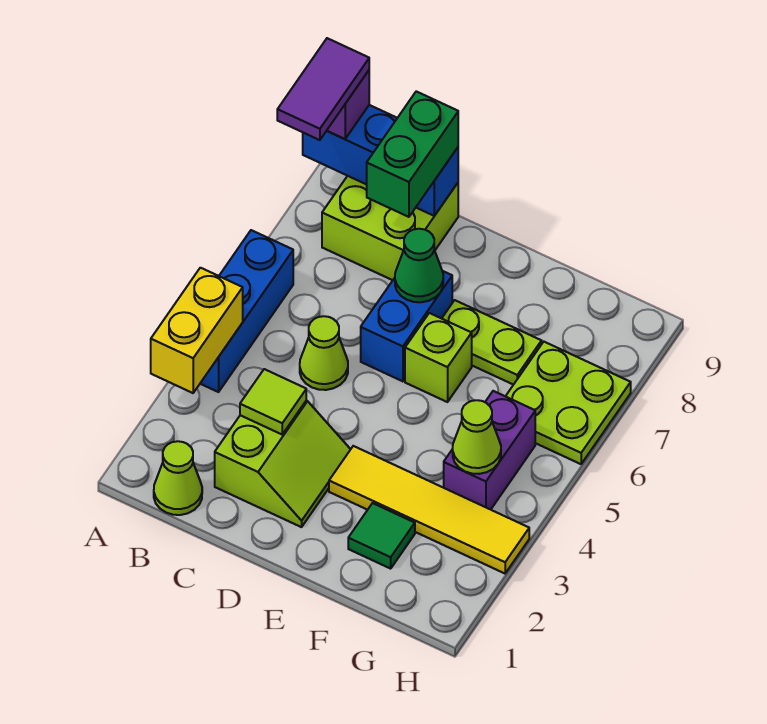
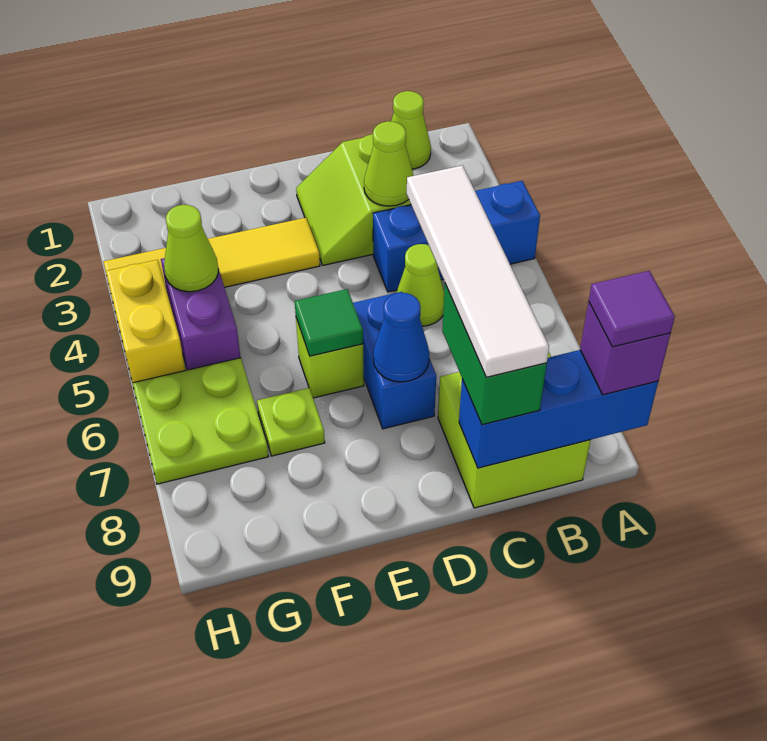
yellow 1x2 brick [151,268,243,393] -> yellow 1x2 brick moved to [106,260,185,383]
blue 1x3 brick [200,230,293,392] -> blue 1x3 brick turned to [373,181,540,292]
purple 1x2 tile [277,38,369,140] -> purple 1x1 tile [589,271,675,347]
lime 1x1 tile [240,369,306,434] -> lime 1x1 cone [364,121,414,206]
none -> white 1x4 tile [407,165,549,377]
green 1x1 cone [395,229,443,302] -> blue 1x1 cone [373,293,429,382]
lime 1x2 plate [442,300,542,385] -> lime 1x1 plate [257,388,325,456]
green 1x1 tile [348,503,415,569] -> green 1x1 tile moved to [295,289,363,356]

